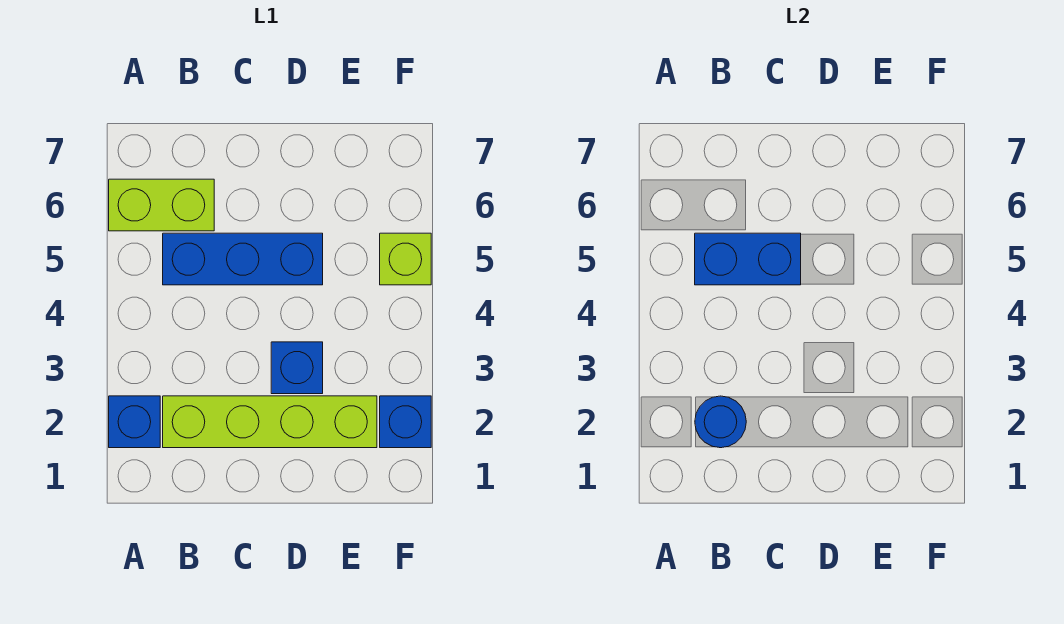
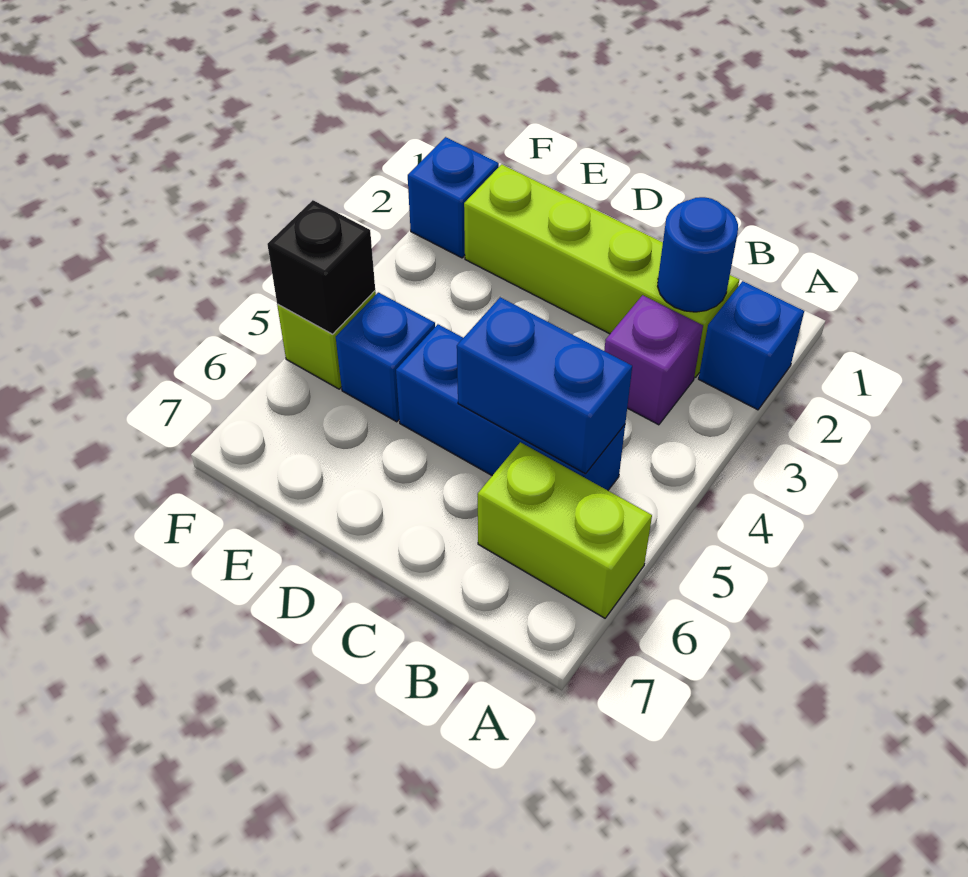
none -> purple 1x1 brick [604,295,703,425]
blue 1x1 brick [271,342,323,394] -> blue 1x1 brick moved to [336,292,435,422]
none -> black 1x1 brick [267,200,375,334]

